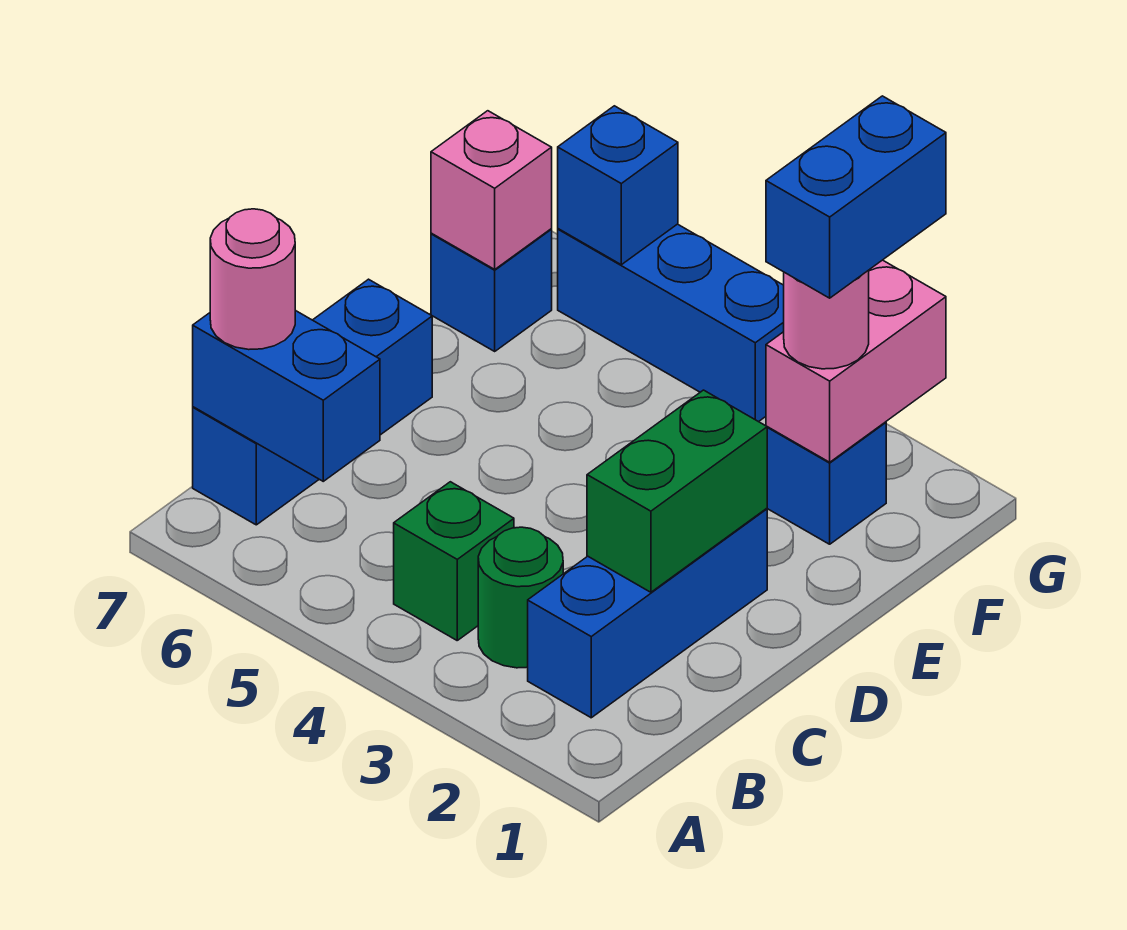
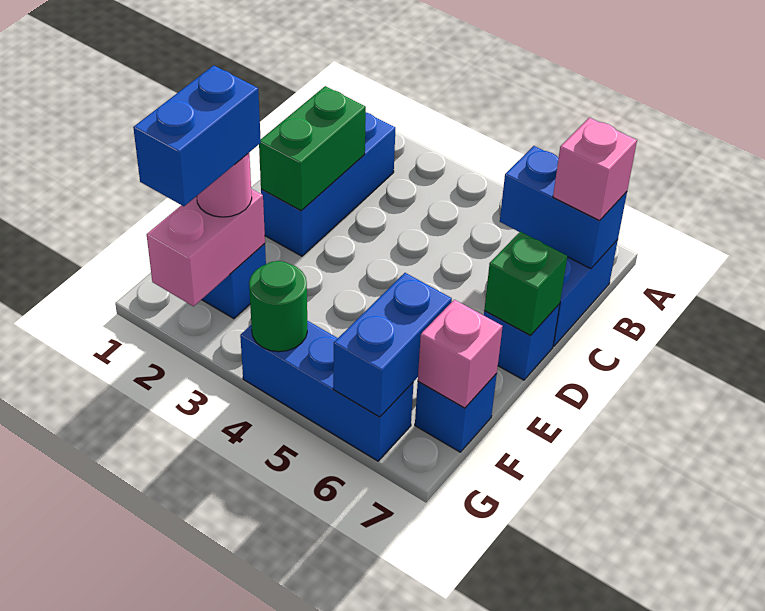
green 1x1 round brick [478,527,563,668] -> green 1x1 round brick moved to [249,261,307,352]
green 1x1 brick [394,482,514,640] -> green 1x1 brick moved to [484,232,567,335]
pink 1x1 round brick [210,209,295,350] -> pink 1x1 brick [553,118,637,221]
blue 1x1 brick [558,106,678,265] -> blue 1x2 brick [333,273,452,417]

